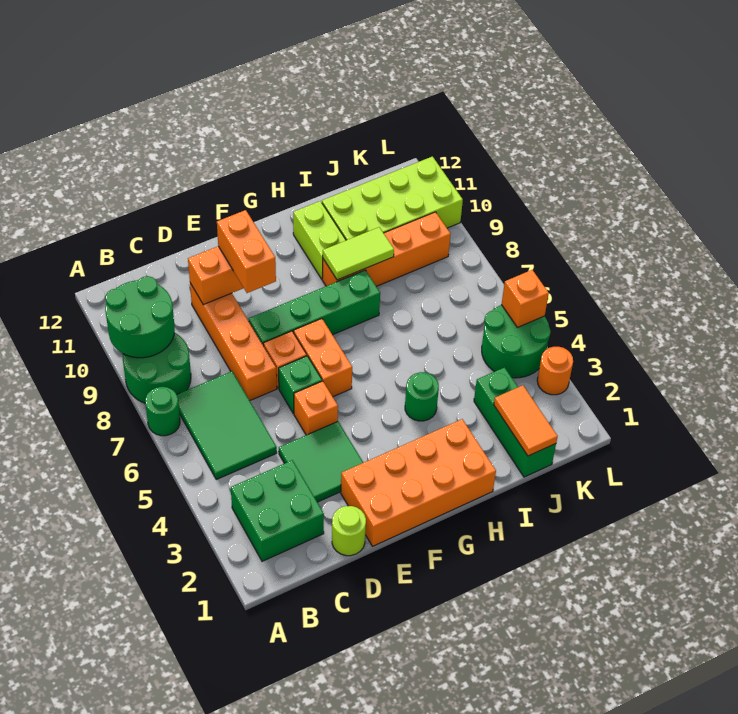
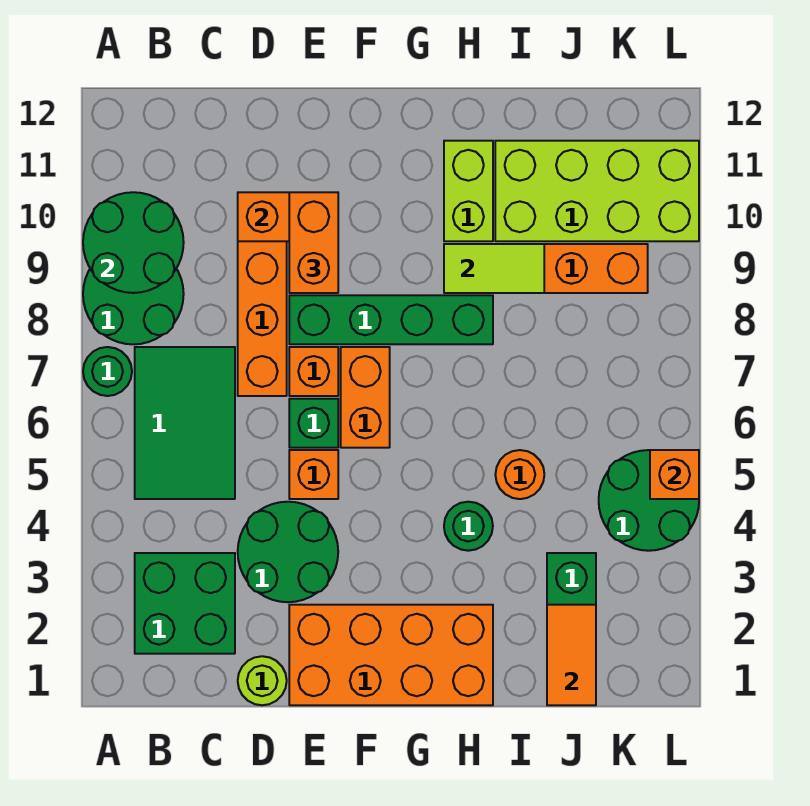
green 2x2 tile [279,422,363,502] -> green 2x2 round brick [238,502,338,602]
orange 1x1 round brick [537,347,573,395] -> orange 1x1 round brick moved to [495,450,544,499]

